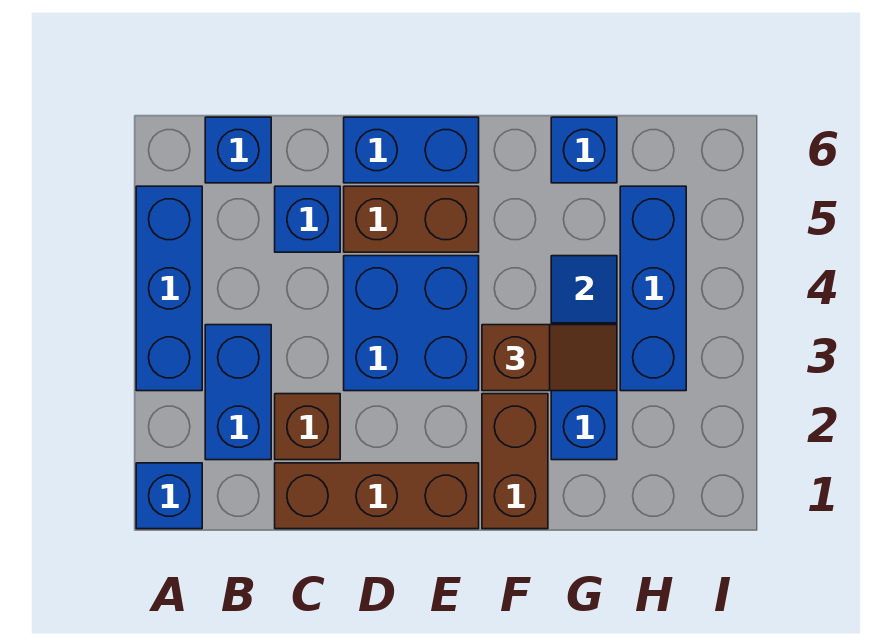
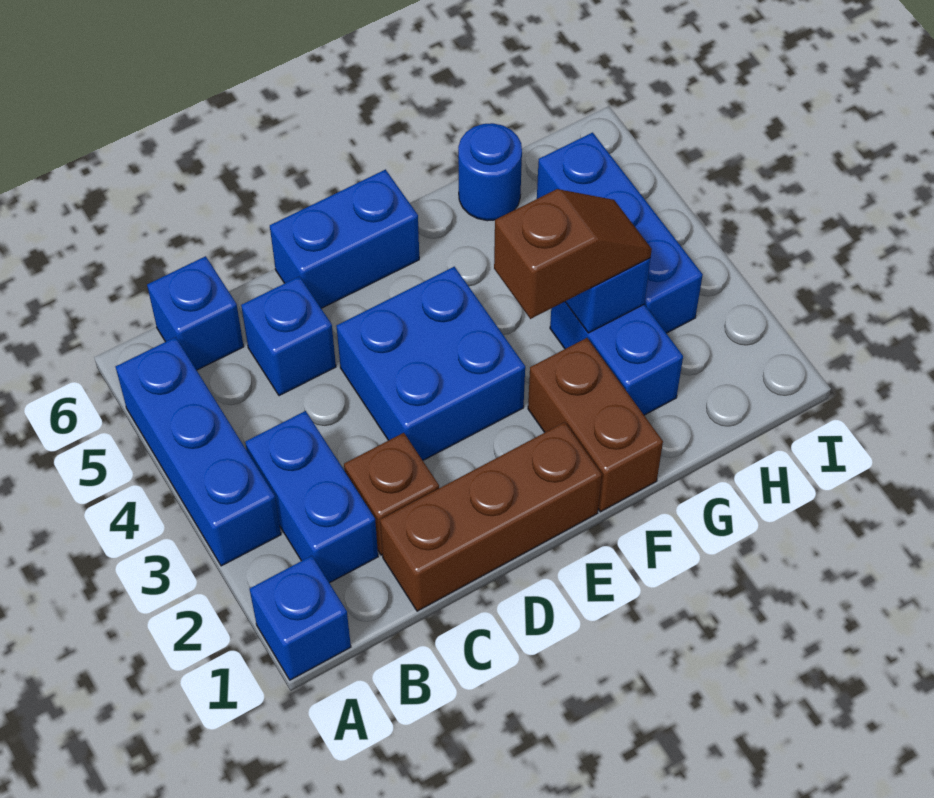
brown 1x2 brick [344,186,479,252] -> none
blue 1x1 brick [551,117,617,183] -> blue 1x1 round brick [458,123,522,221]

